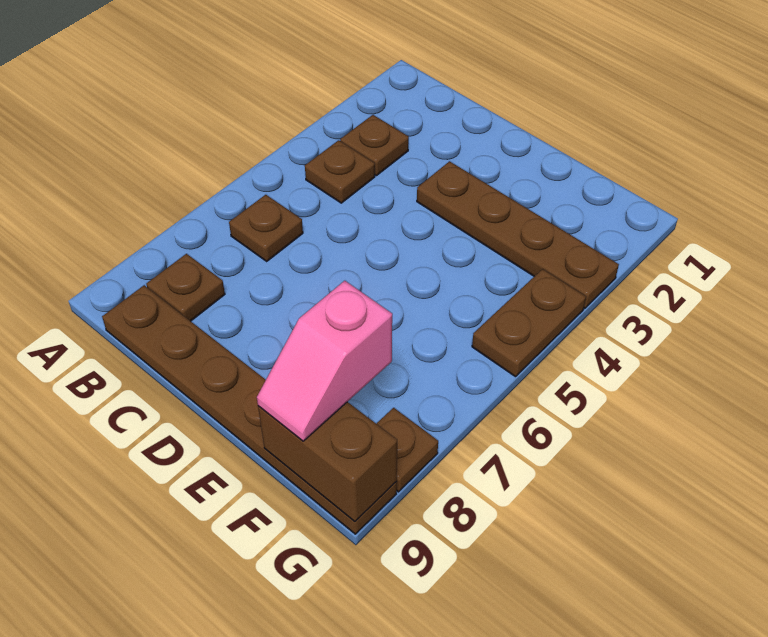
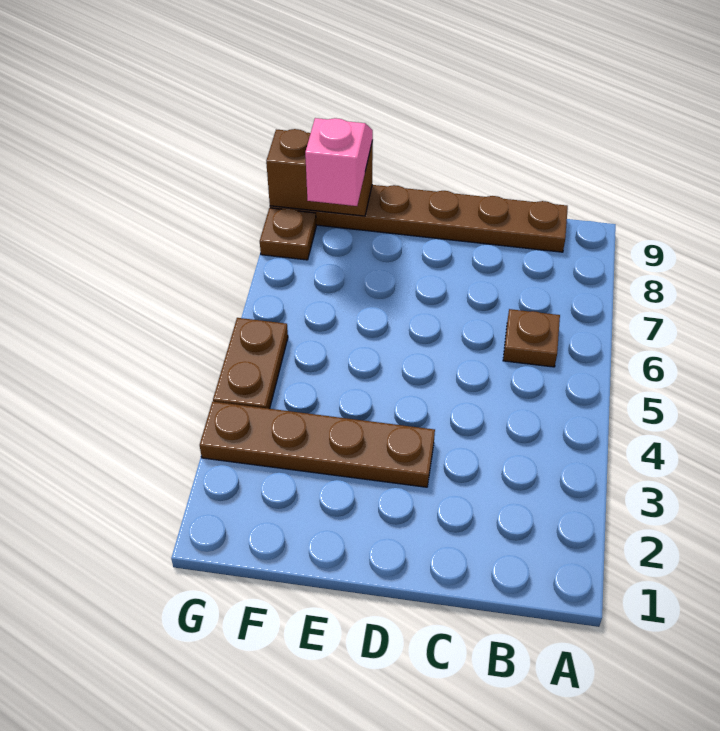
brown 1x1 plate [340,115,409,176] -> none
brown 1x1 plate [305,140,375,203] -> none
brown 1x1 plate [146,254,225,321] -> none

